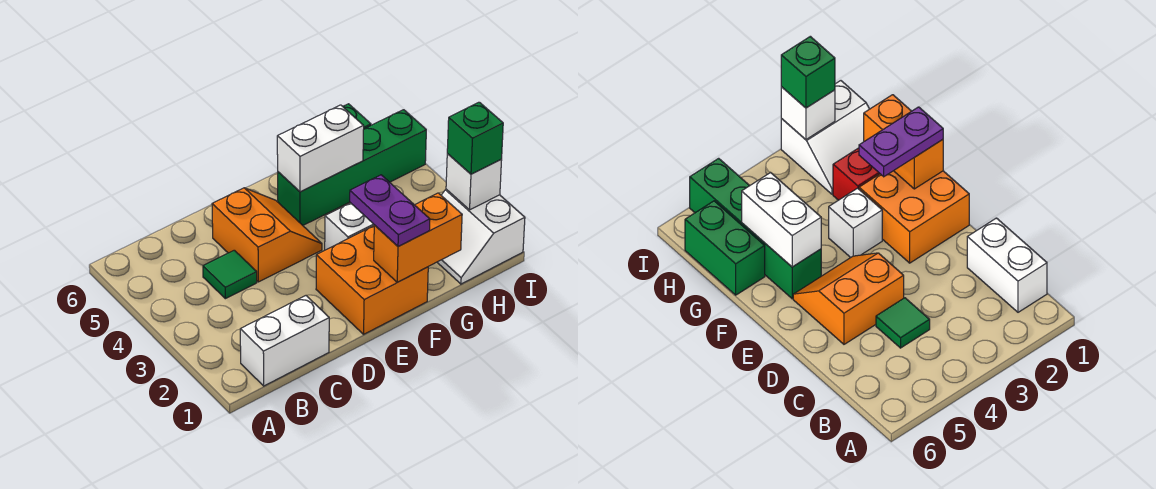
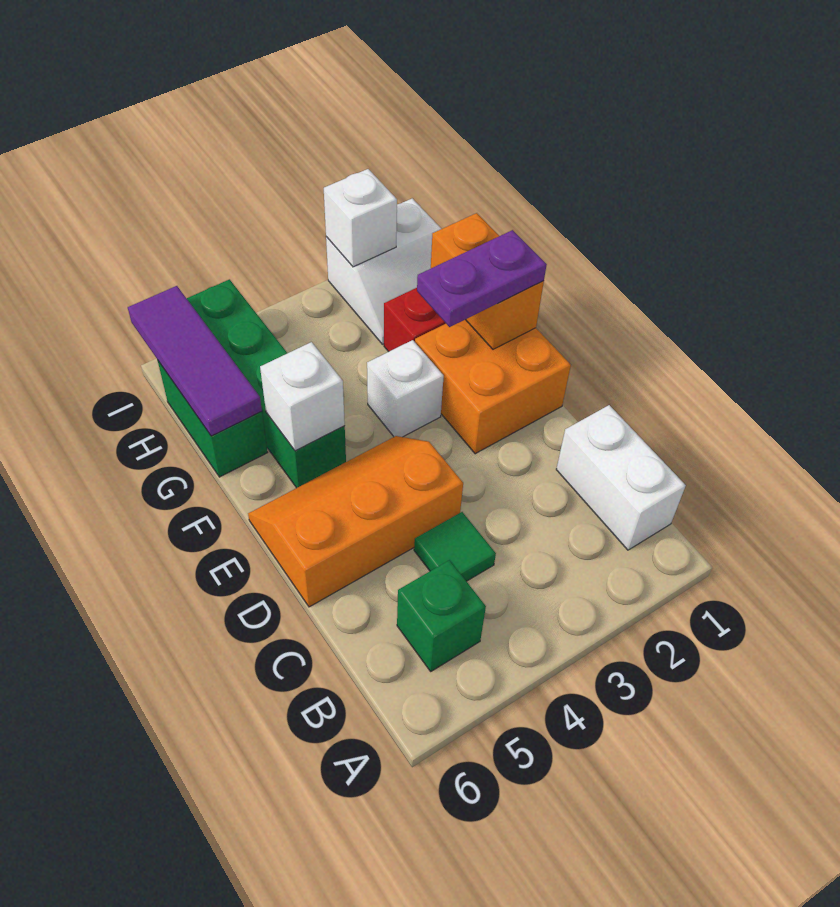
orange 2x2 slope [212,188,322,282] -> orange 2x3 slope [248,436,463,607]
white 1x2 brick [277,105,364,192] -> white 1x1 brick [260,342,345,451]
none -> purple 1x3 tile [128,286,262,436]
green 1x1 brick [447,102,503,174] -> green 1x1 brick moved to [397,560,486,671]

